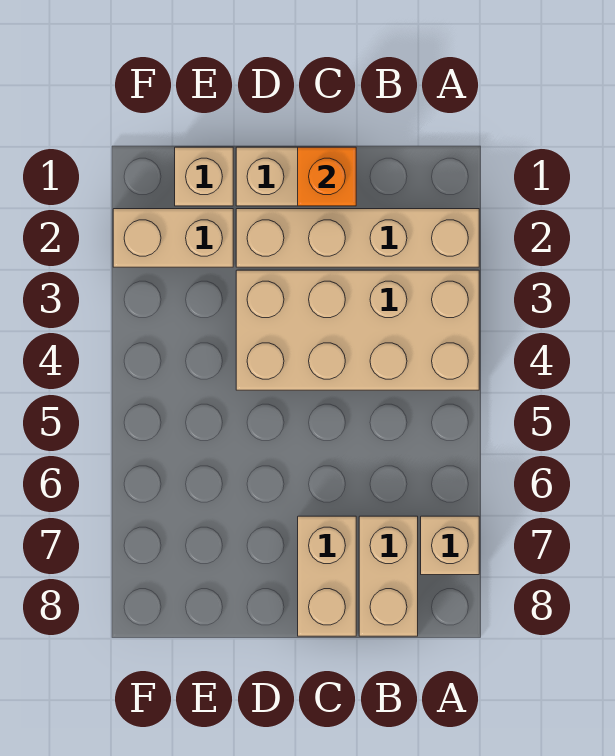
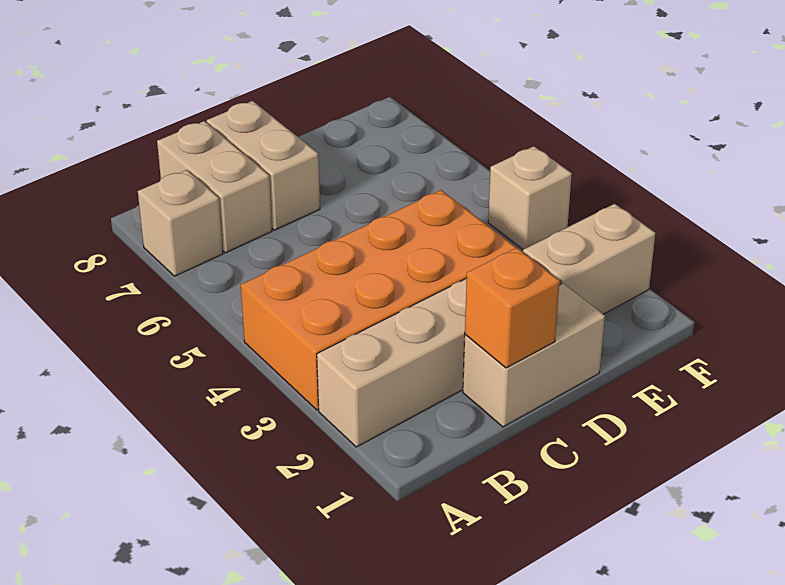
tan 2x4 brick [236,270,479,390] -> orange 2x4 brick [241,190,516,410]
tan 1x1 brick [175,147,233,206] -> tan 1x1 brick moved to [488,146,572,250]

